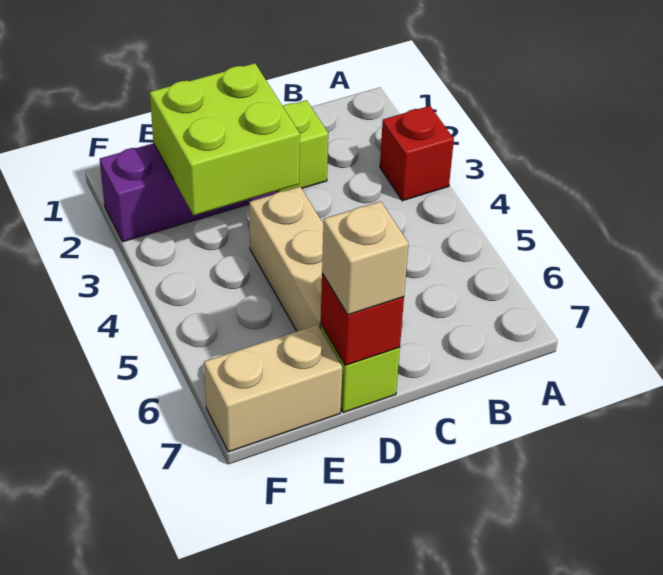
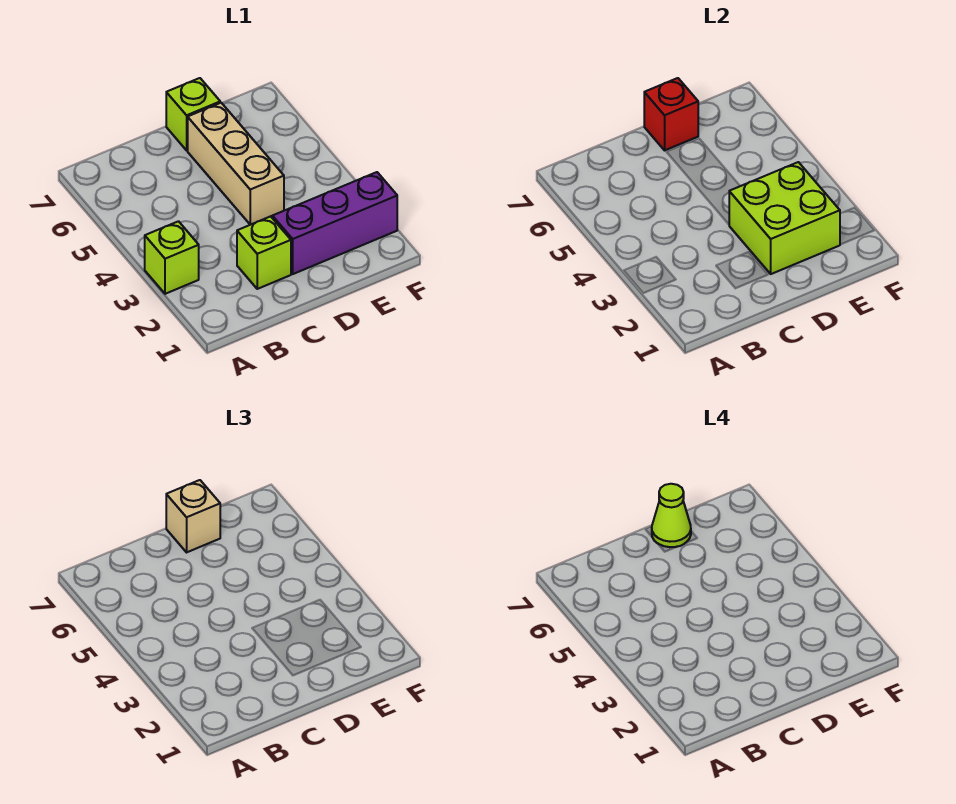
red 1x1 brick [380,106,454,201] -> lime 1x1 brick [145,221,199,294]
none -> lime 1x1 cone [652,484,691,547]
tan 1x2 brick [204,325,342,452] -> none

